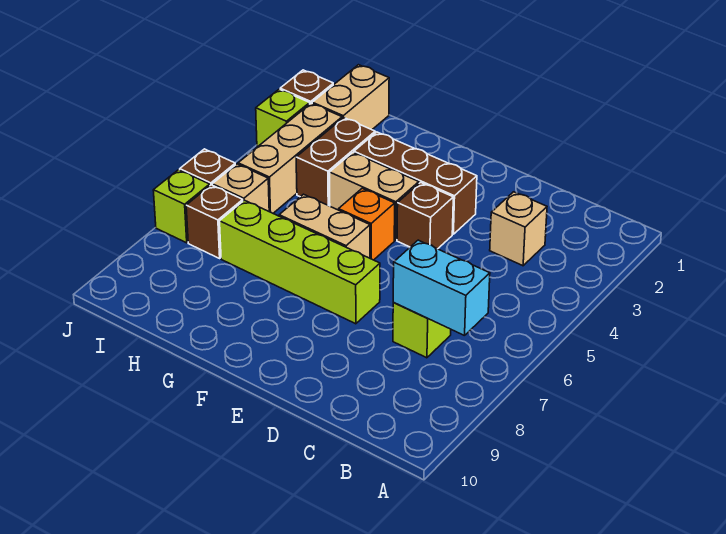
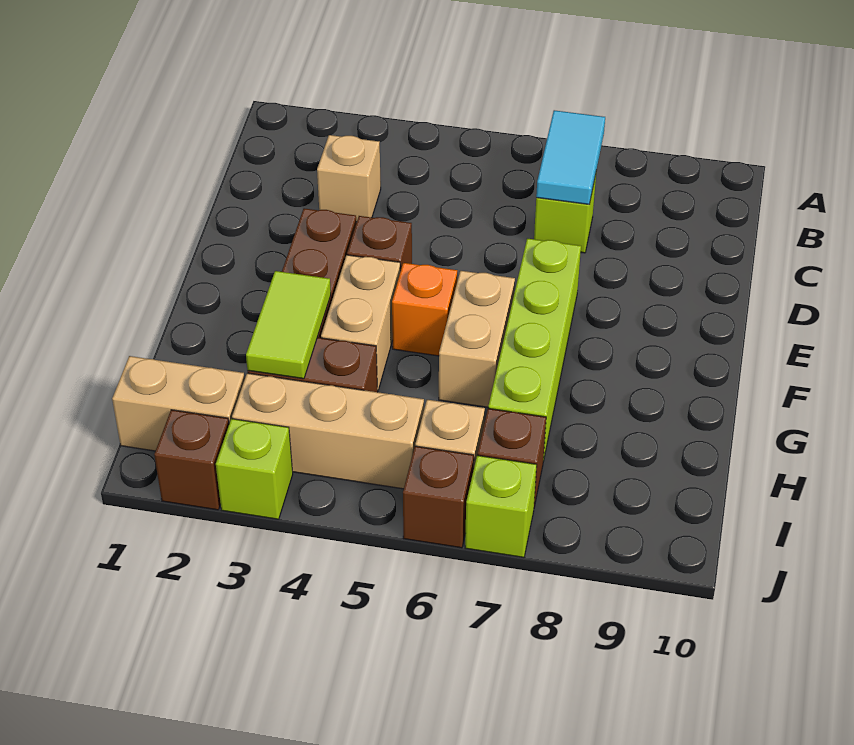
cyan 1x2 brick [393,240,490,336] -> cyan 1x2 tile [536,110,605,204]
none -> lime 1x2 tile [246,271,331,379]

